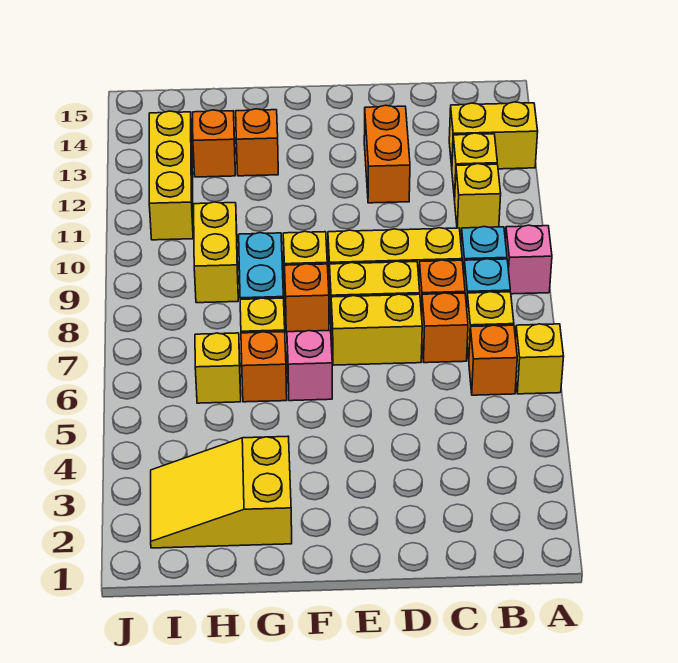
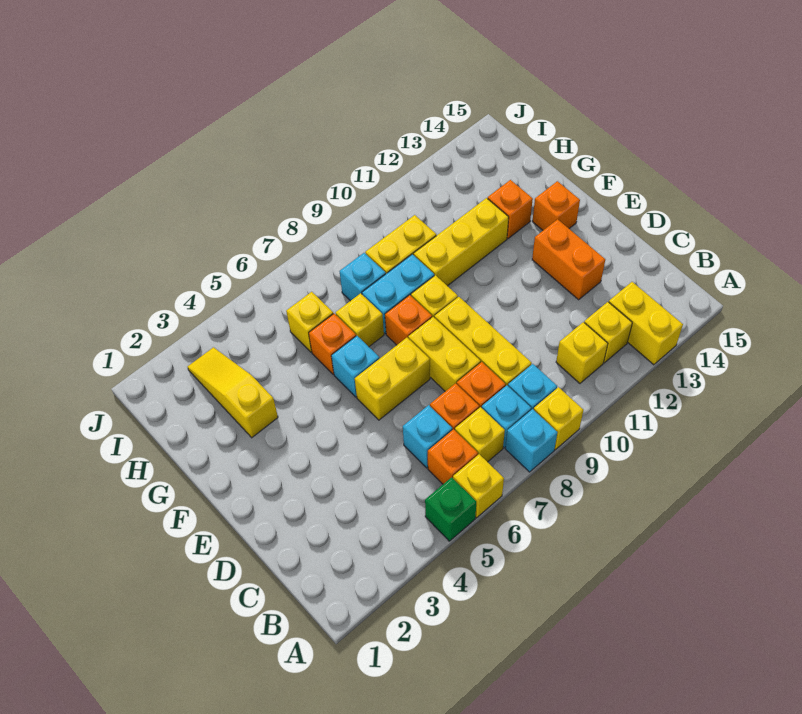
none -> green 1x1 brick [425,477,476,541]
none -> cyan 1x1 brick [505,409,557,472]
pink 1x1 brick [505,225,552,294] -> yellow 1x1 brick [534,387,583,450]
none -> cyan 1x1 brick [403,405,452,468]
yellow 1x2 brick [331,294,422,365] -> yellow 1x2 brick turned to [355,338,430,420]
orange 1x2 brick [364,105,410,203] -> orange 1x2 brick turned to [532,219,605,300]
pink 1x1 brick [287,331,332,401] -> cyan 1x1 brick [331,336,379,397]
yellow 2x3 slope [151,436,292,548] -> yellow 1x3 slope [188,347,278,438]
none -> cyan 1x1 brick [340,253,386,301]
orange 1x1 brick [193,110,235,177] -> orange 1x1 brick moved to [532,181,580,230]
yellow 1x3 brick [149,111,193,240] -> yellow 1x3 brick moved to [414,198,509,286]

